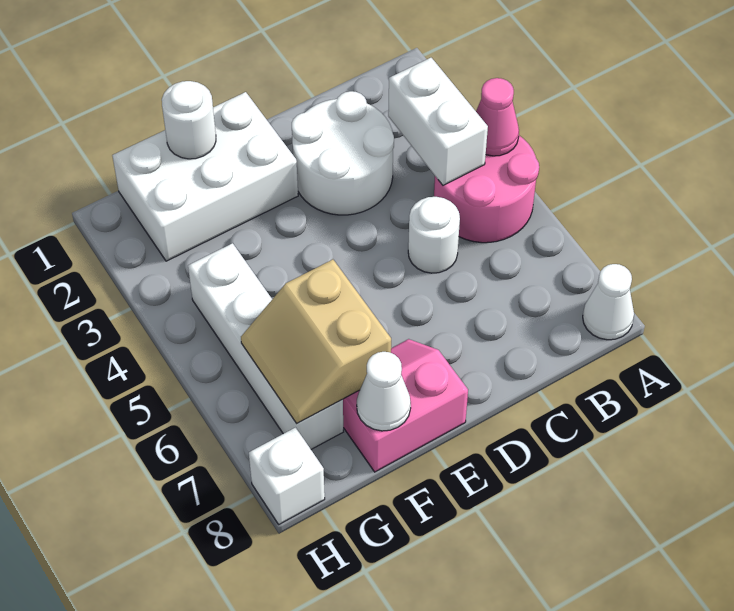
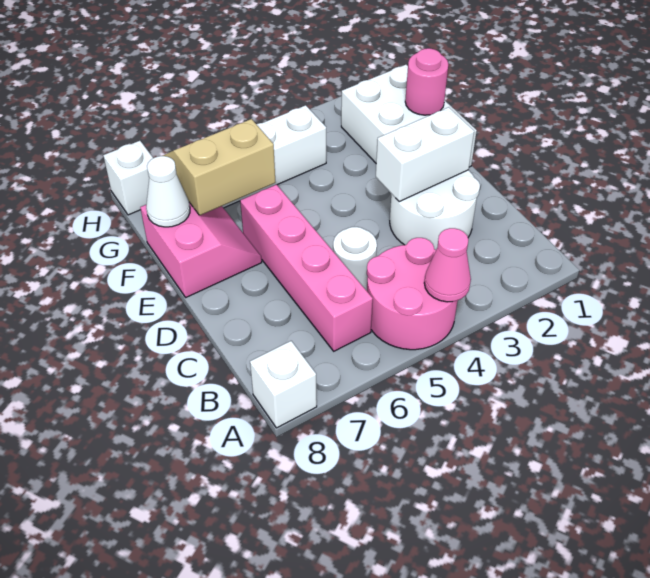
white 1x1 cone [583,264,634,340] -> white 1x1 brick [250,341,317,428]
white 1x2 brick [388,58,488,185] -> white 1x2 brick moved to [376,107,474,202]
none -> pink 1x4 brick [240,185,373,351]
white 1x1 round brick [162,81,216,159] -> pink 1x1 round brick [405,48,448,115]

